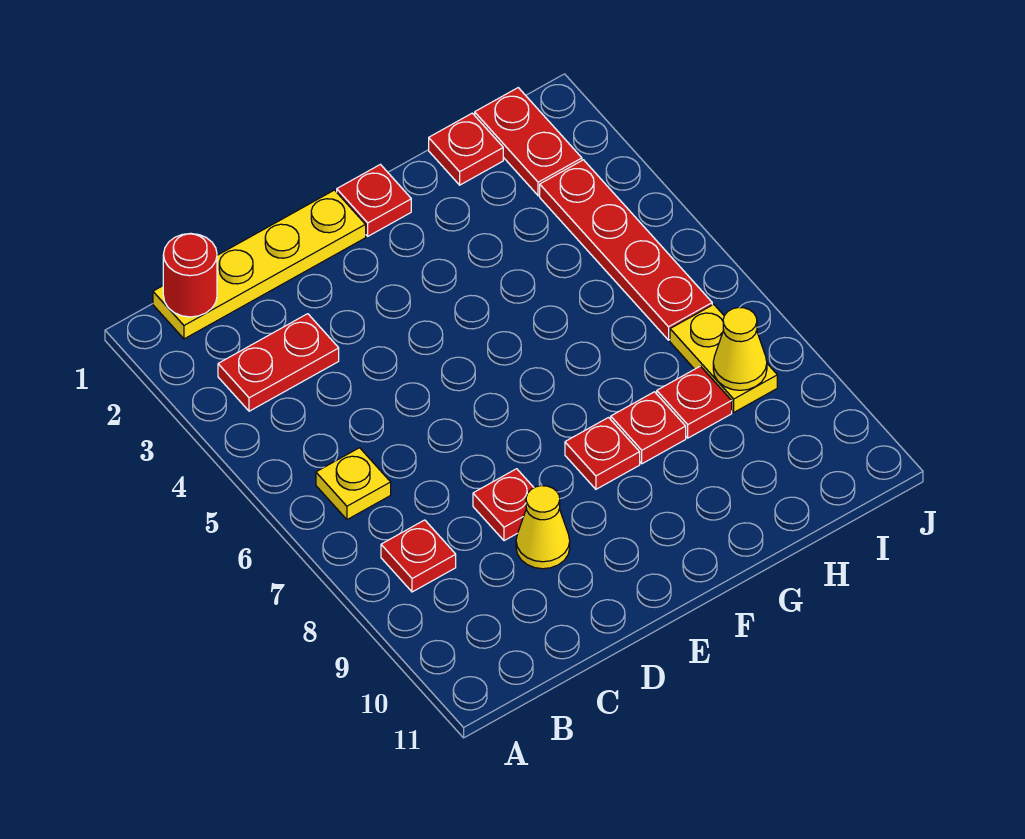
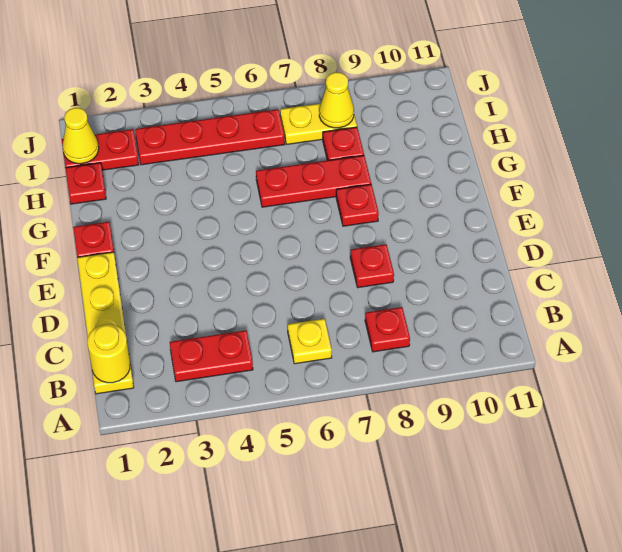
red 1x1 round brick [163,233,217,317] -> yellow 1x1 round brick [87,324,130,383]
red 1x2 plate [218,314,339,411] -> red 1x2 plate turned to [170,330,253,382]
yellow 1x1 cone [516,486,570,569] -> yellow 1x1 cone moved to [63,108,99,164]
red 1x1 plate [611,392,686,464] -> red 1x3 plate [256,155,371,207]

